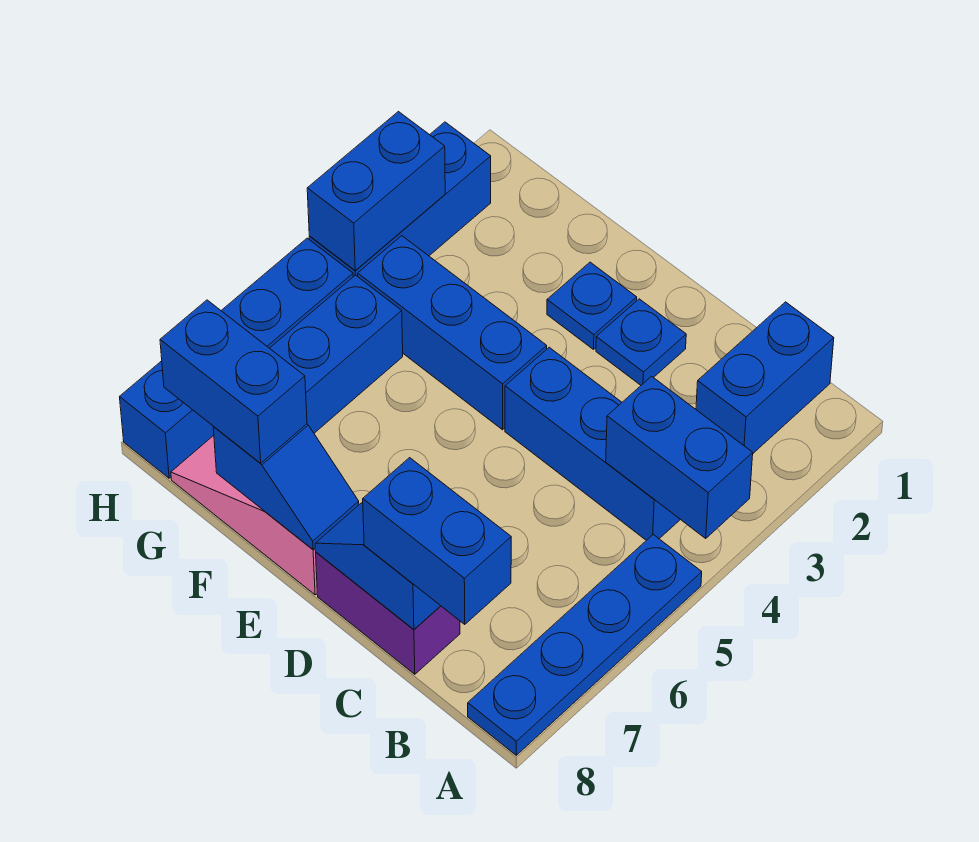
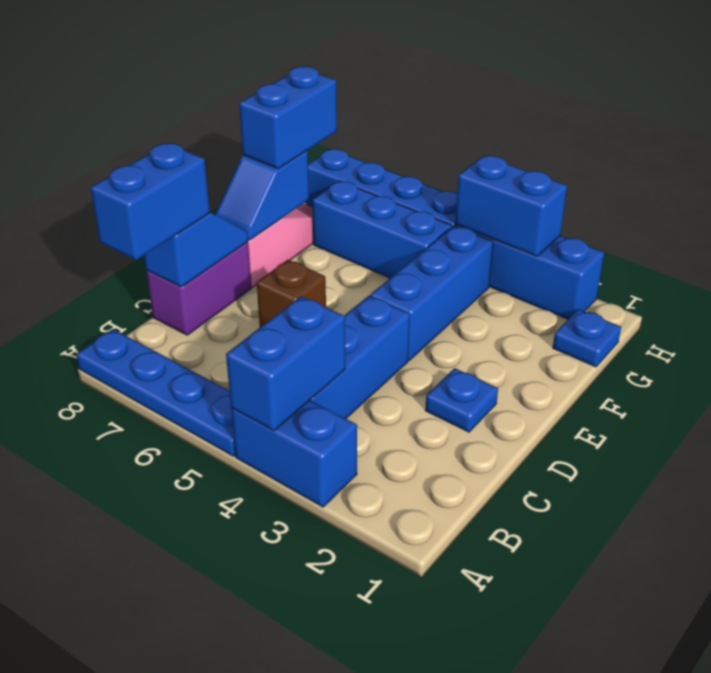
blue 1x2 brick [696,302,834,453] -> blue 1x2 brick moved to [231,400,357,507]
none -> brown 1x1 brick [257,260,326,327]
blue 1x1 plate [547,262,637,349] -> blue 1x1 plate moved to [553,309,621,367]

